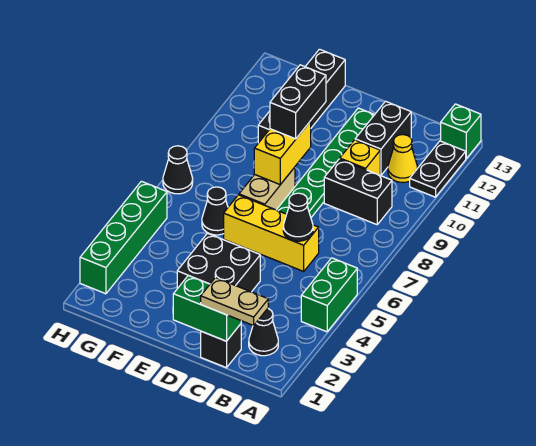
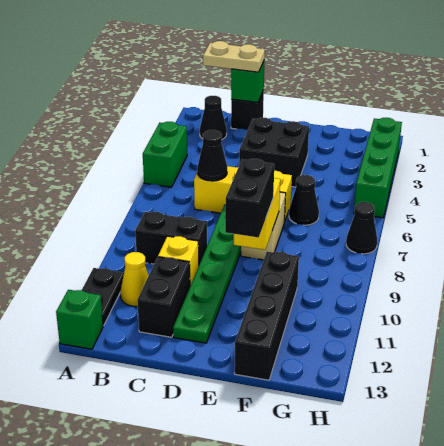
green 1x2 brick [173,276,241,341] -> green 1x1 brick [231,60,265,103]

